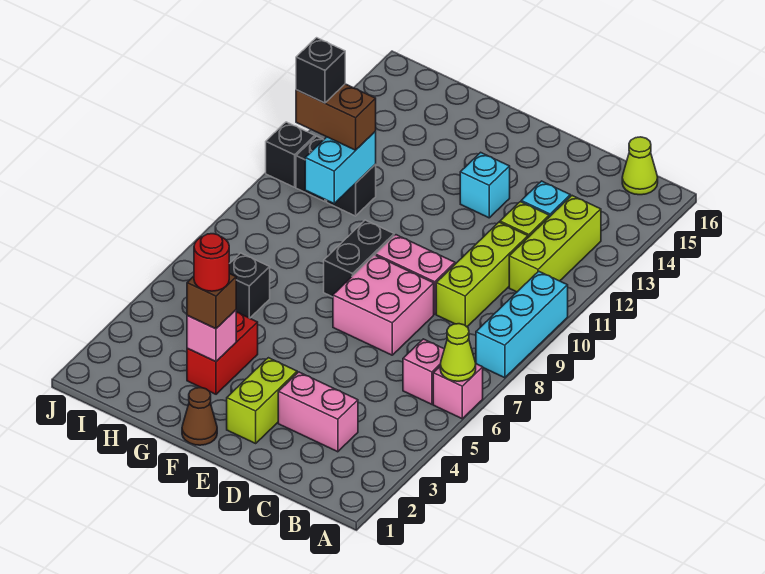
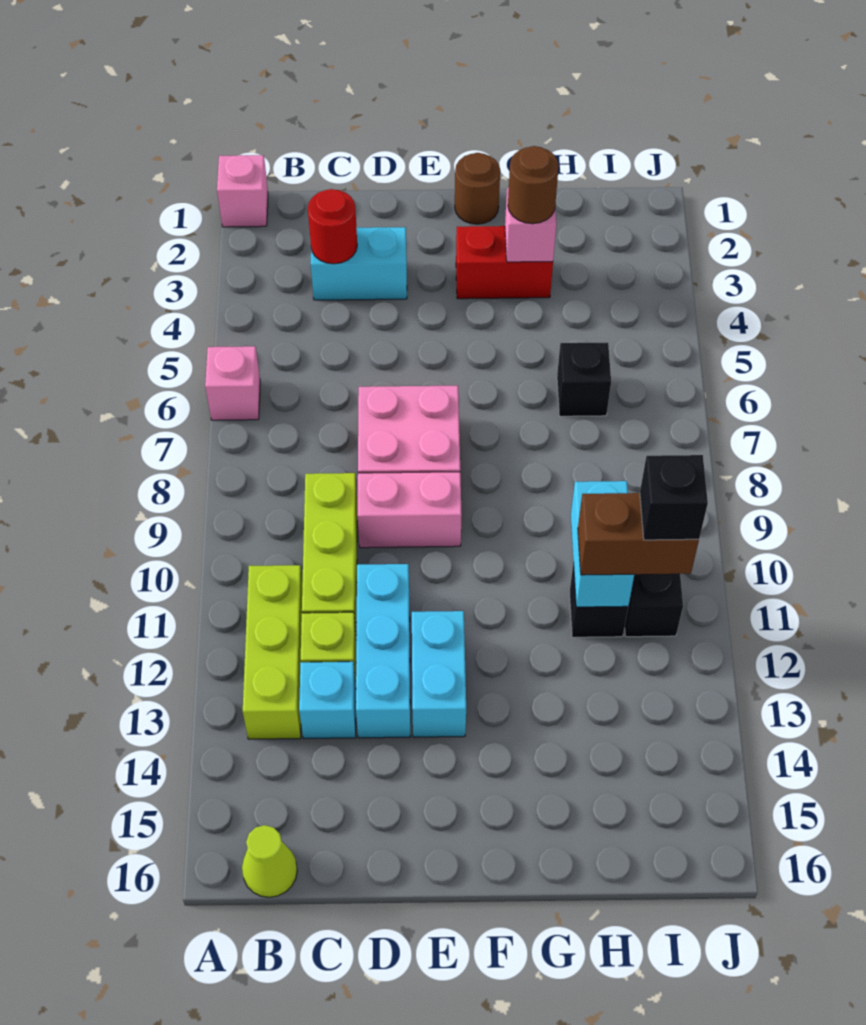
lime 1x1 cone [440,324,476,381] -> none
cyan 1x3 brick [476,271,568,378] -> cyan 1x3 brick moved to [356,564,410,738]
pink 1x1 brick [403,339,444,404] -> pink 1x1 brick moved to [217,155,268,227]
pink 1x2 brick [278,372,358,452] -> cyan 1x2 brick [311,227,407,300]
lime 1x2 brick [227,358,297,443] -> none
cyan 1x1 brick [460,152,510,218] -> cyan 1x2 brick [412,611,466,737]
brown 1x1 cone [182,388,217,445] -> brown 1x1 round brick [455,153,500,224]
black 1x2 brick [324,220,394,297] -> none
red 1x2 brick [187,312,258,394] -> red 1x2 brick turned to [456,226,553,299]
brown 1x1 brick [187,274,236,329] -> brown 1x1 round brick [508,146,559,224]
red 1x1 round brick [194,234,229,291] -> red 1x1 round brick moved to [308,189,357,264]
black 1x1 brick [266,122,315,187] -> none

